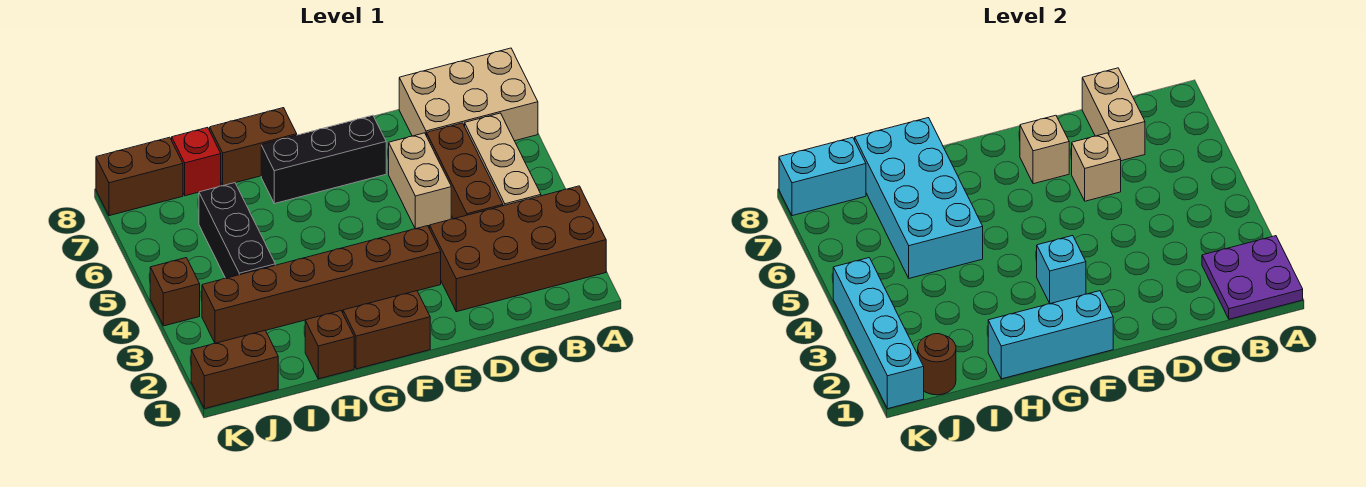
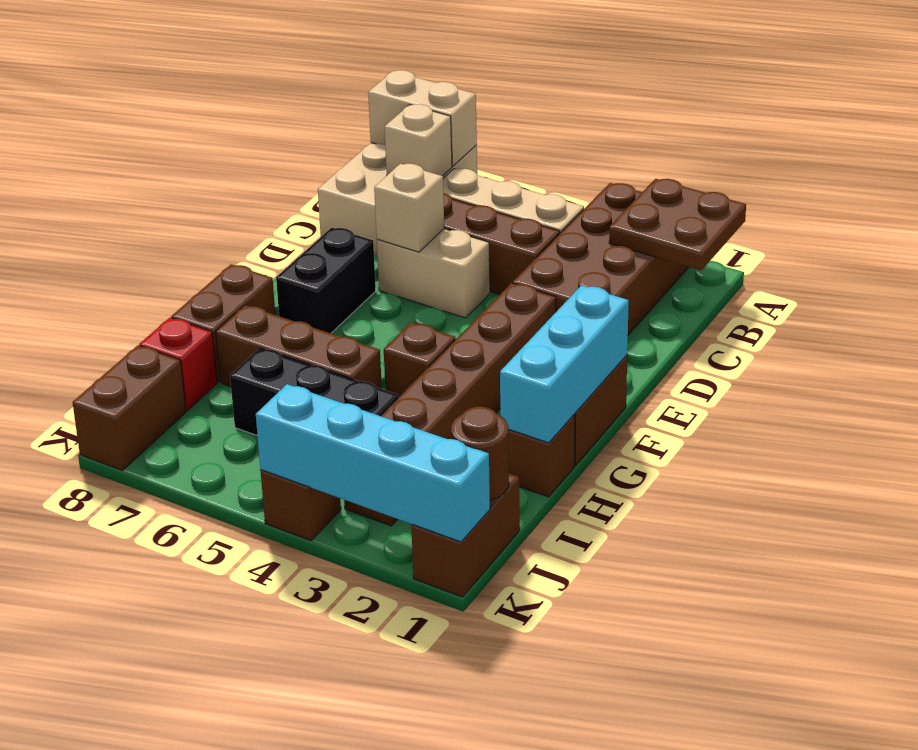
purple 2x2 plate [1202,236,1303,319] -> brown 2x2 plate [609,179,746,270]
tan 1x2 brick [1082,68,1145,161] -> tan 1x2 brick moved to [368,70,477,166]
black 1x3 brick [261,115,386,204] -> black 1x2 brick [276,228,376,333]
tan 1x1 brick [1020,115,1069,184] -> tan 1x1 brick moved to [385,104,452,176]
cyan 1x1 brick [1037,236,1086,304] -> none
none -> brown 1x1 brick [384,323,455,398]
none -> brown 1x3 brick [216,305,382,389]
cyan 2x4 brick [855,118,983,278] -> none
cyan 1x2 brick [779,137,866,216] -> none

